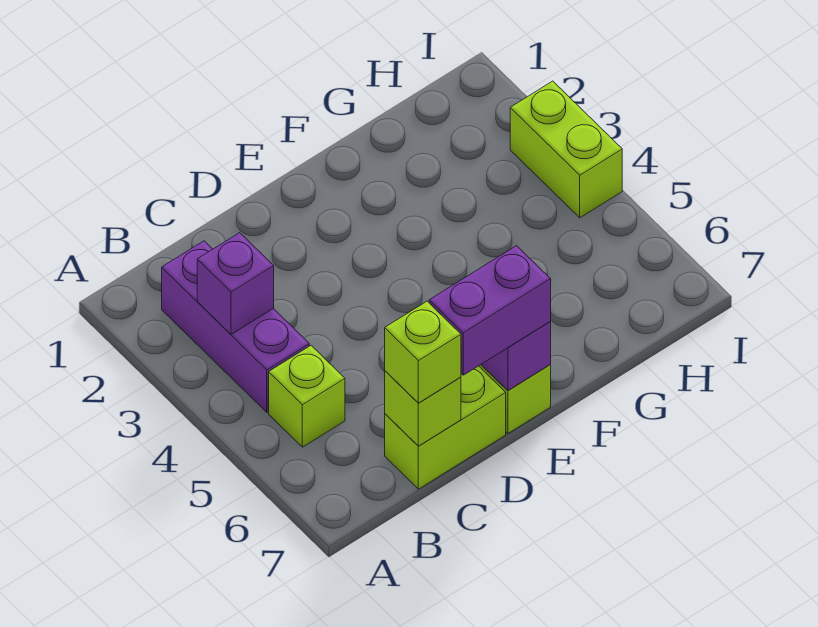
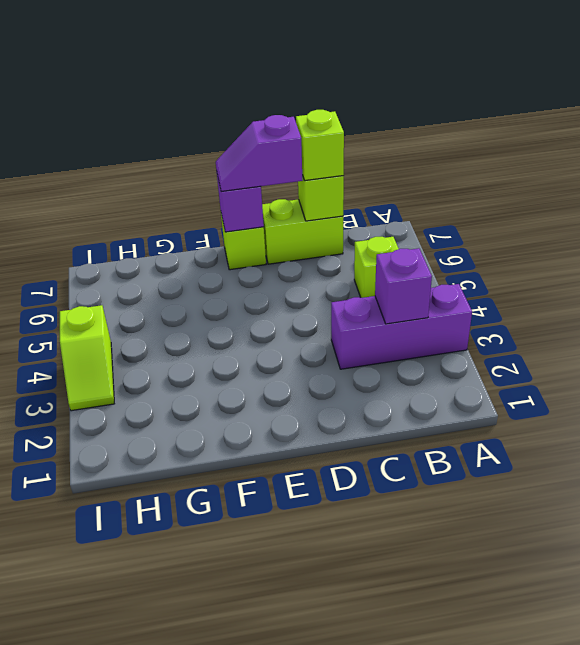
purple 1x3 brick [162,241,309,412] -> purple 1x3 brick turned to [331,284,472,369]
purple 1x2 brick [429,246,551,375] -> purple 1x2 slope [216,115,303,192]
lime 1x2 brick [510,81,622,218] -> lime 1x2 slope [60,305,114,411]

